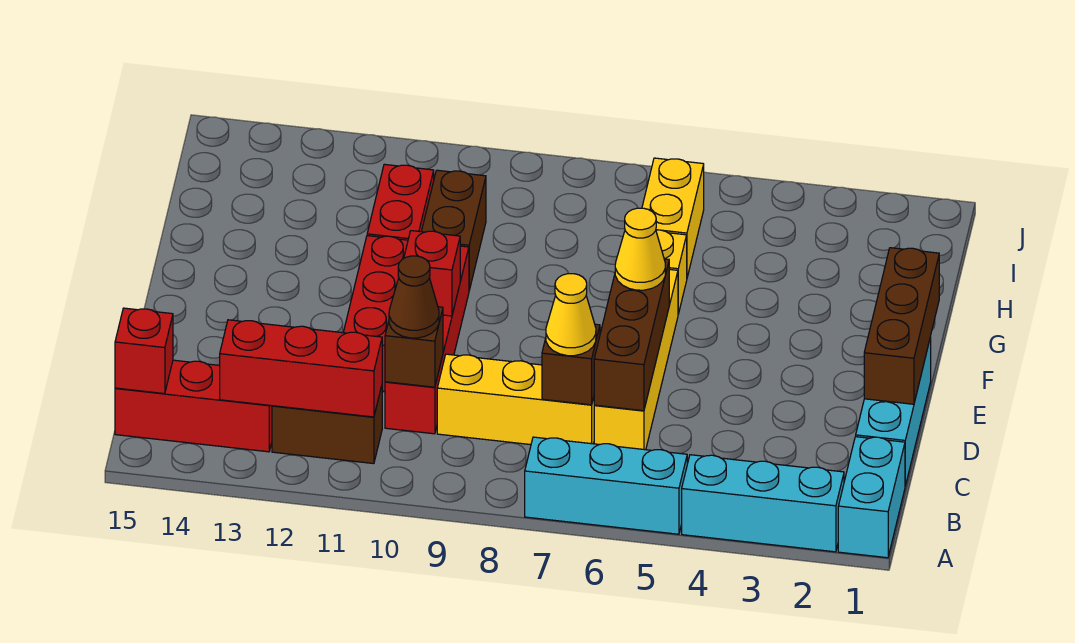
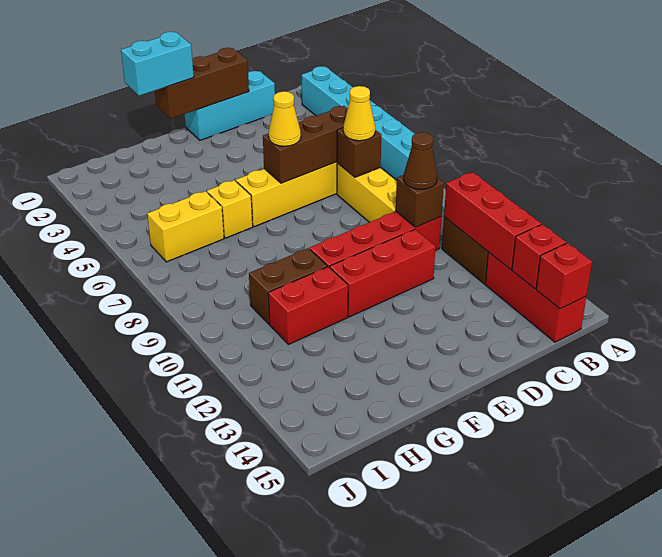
cyan 1x2 brick [838,437,905,558] -> cyan 1x2 brick moved to [121,32,194,96]
red 1x1 brick [404,231,460,316] -> red 1x1 brick moved to [512,224,566,289]

